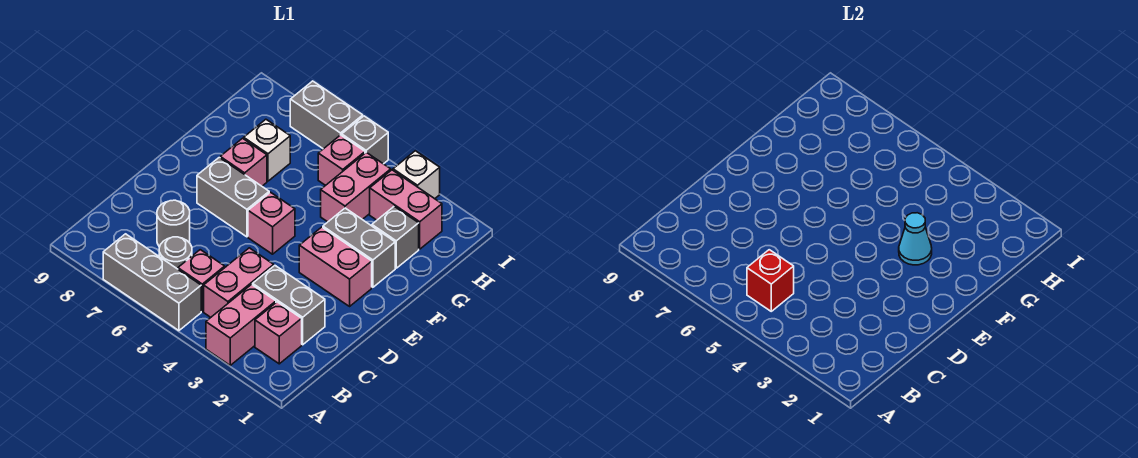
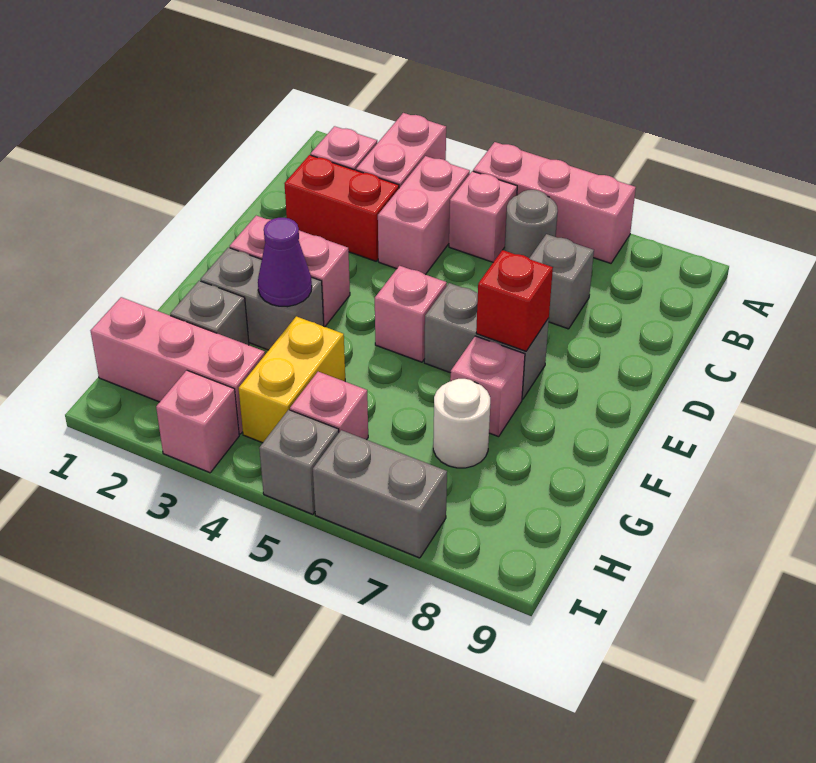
grey 1x3 brick [103,234,201,331] -> pink 1x3 brick [473,142,636,263]
red 1x1 brick [747,250,794,311] -> red 1x1 brick moved to [476,250,553,351]
grey 1x2 brick [253,266,325,345] -> red 1x2 brick [284,155,399,261]
grey 1x1 round brick [157,200,190,247] -> grey 1x1 brick [529,234,594,329]
cyan 1x1 cone [899,213,932,265] -> purple 1x1 cone [258,218,312,307]
pink 1x2 brick [321,152,391,222] -> yellow 1x2 brick [239,316,345,443]
white 1x1 brick [244,119,290,181] -> white 1x1 round brick [433,379,490,468]
pink 1x2 brick [370,170,442,249] -> pink 1x3 brick [91,297,265,434]
white 1x1 brick [393,151,440,199] -> pink 1x1 brick [156,370,239,473]

